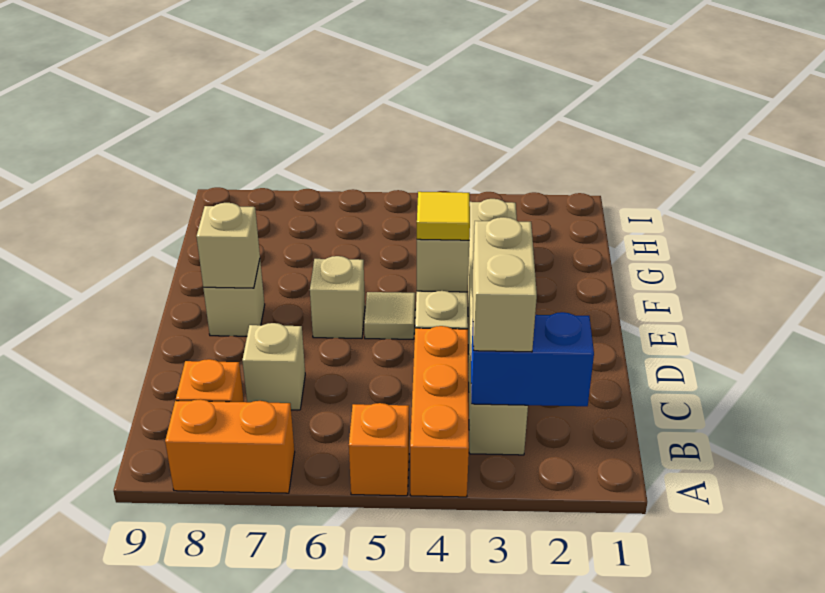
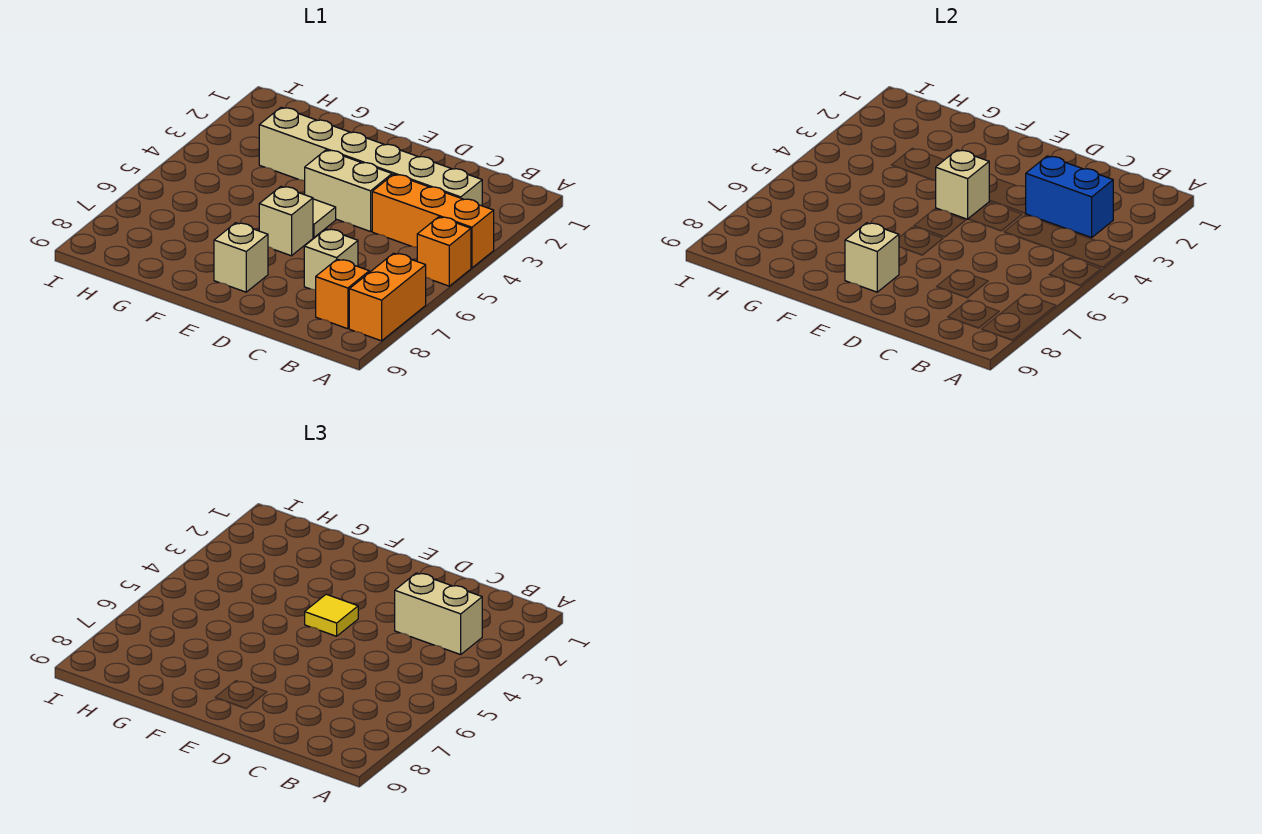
blue 1x2 brick [471,312,594,406] -> blue 1x2 brick turned to [1026,156,1113,238]

